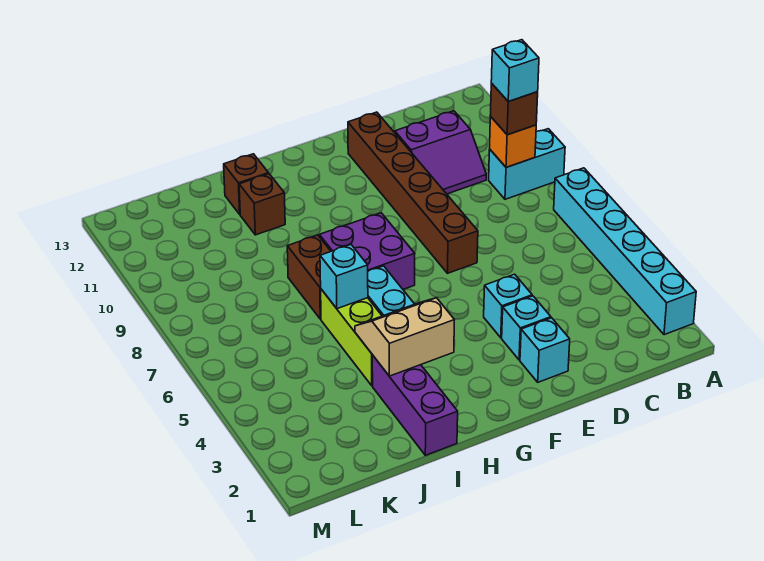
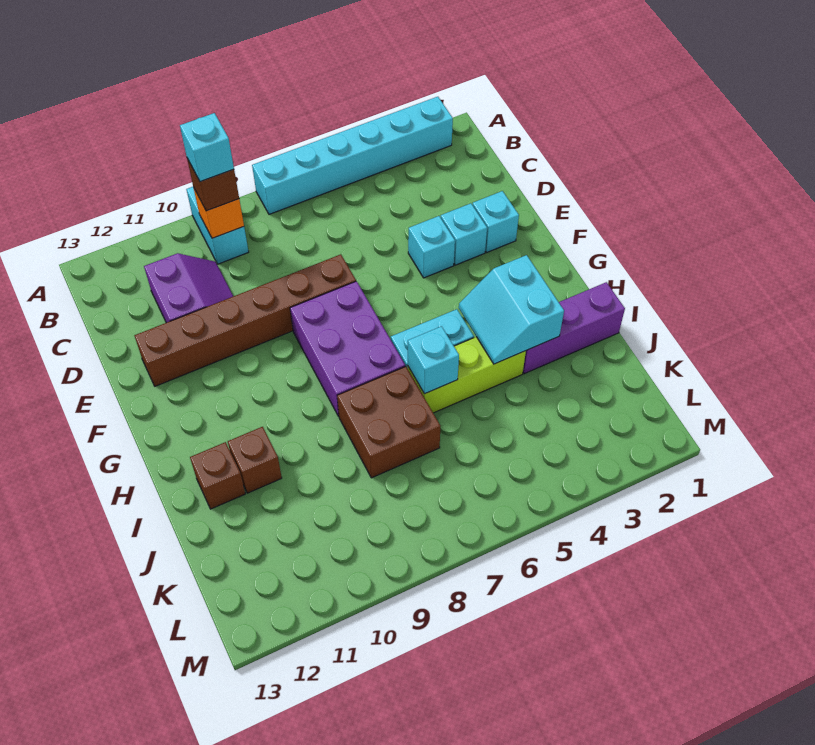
purple 2x2 brick [319,213,415,289] -> purple 2x3 brick [290,281,405,416]
tan 2x2 slope [355,298,454,376] -> cyan 2x2 slope [459,255,564,364]
brown 1x2 brick [287,235,331,319] -> brown 2x2 brick [337,366,440,478]

